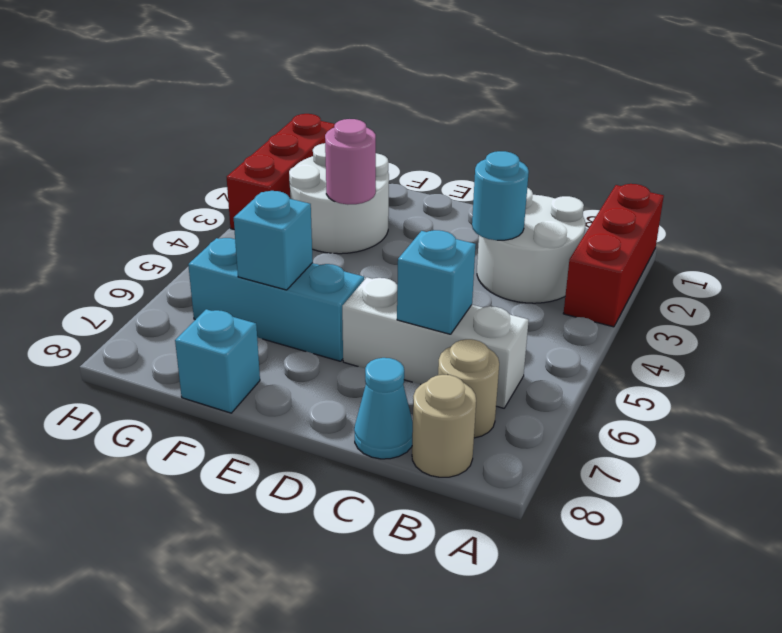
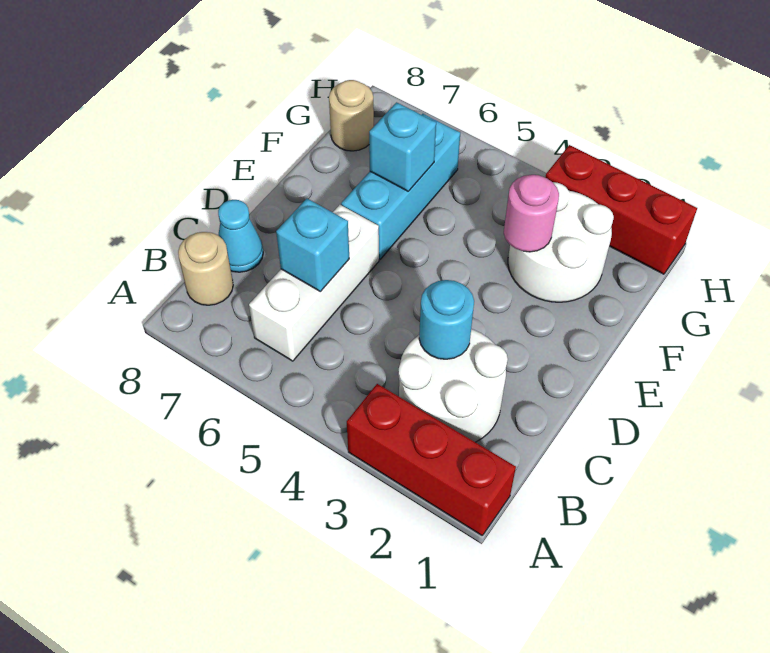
tan 1x1 round brick [438,339,499,438] -> tan 1x1 round brick moved to [329,80,374,151]
cyan 1x1 brick [175,309,260,413] -> none

